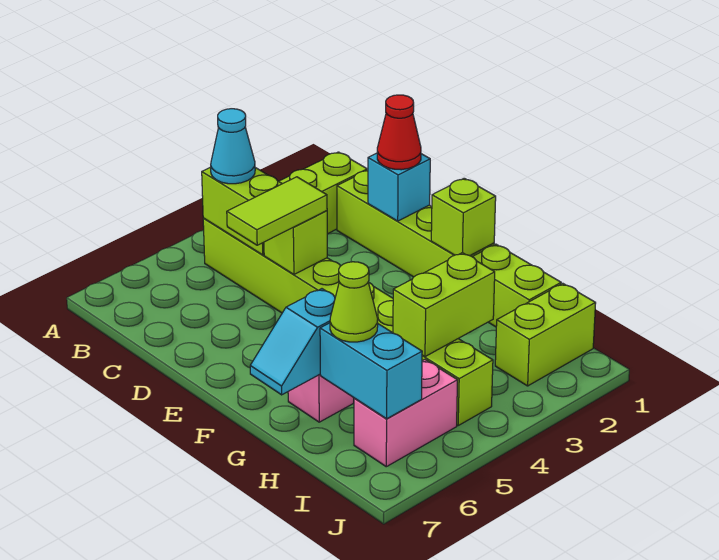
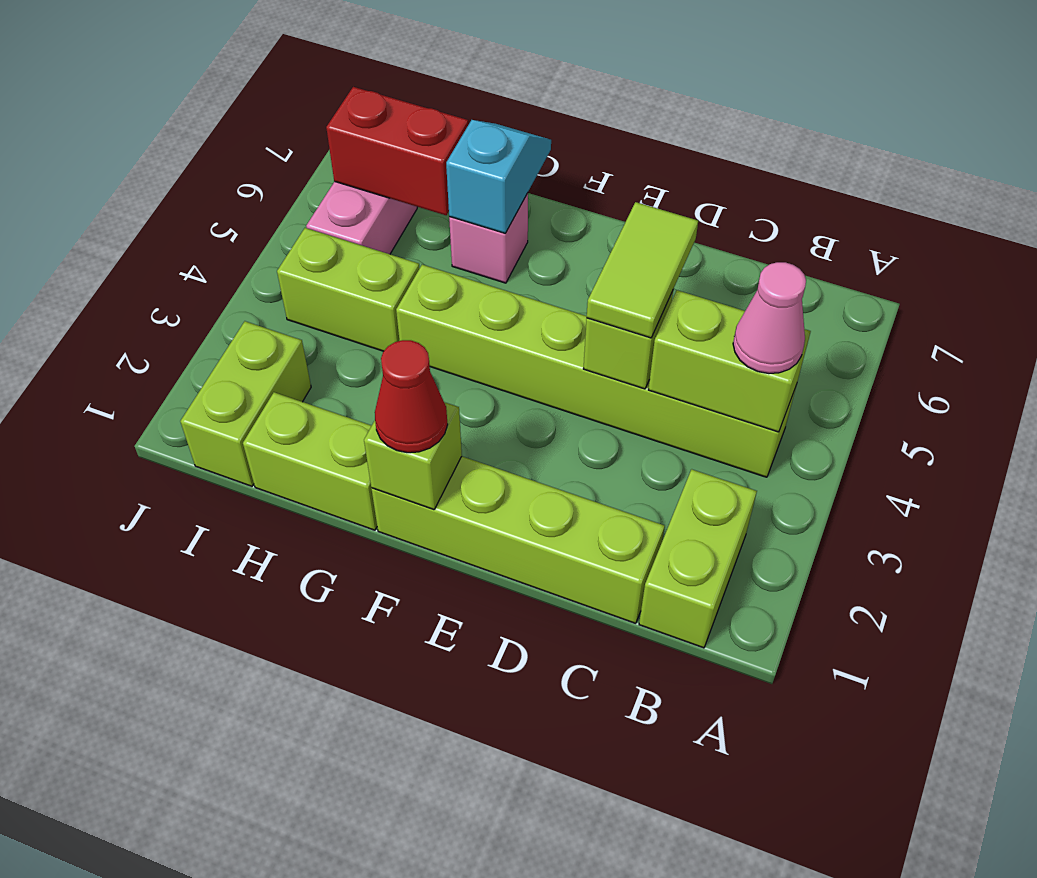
cyan 1x1 cone [211,109,255,184] -> pink 1x1 cone [733,262,806,374]
cyan 1x1 brick [368,153,430,221] -> none
red 1x1 cone [377,95,421,170] -> red 1x1 cone moved to [375,340,448,453]
lime 1x2 brick [393,253,495,357] -> none
cyan 1x2 brick [320,323,422,419] -> red 1x2 brick [326,87,468,215]
lime 1x1 cone [330,262,378,342] -> none

